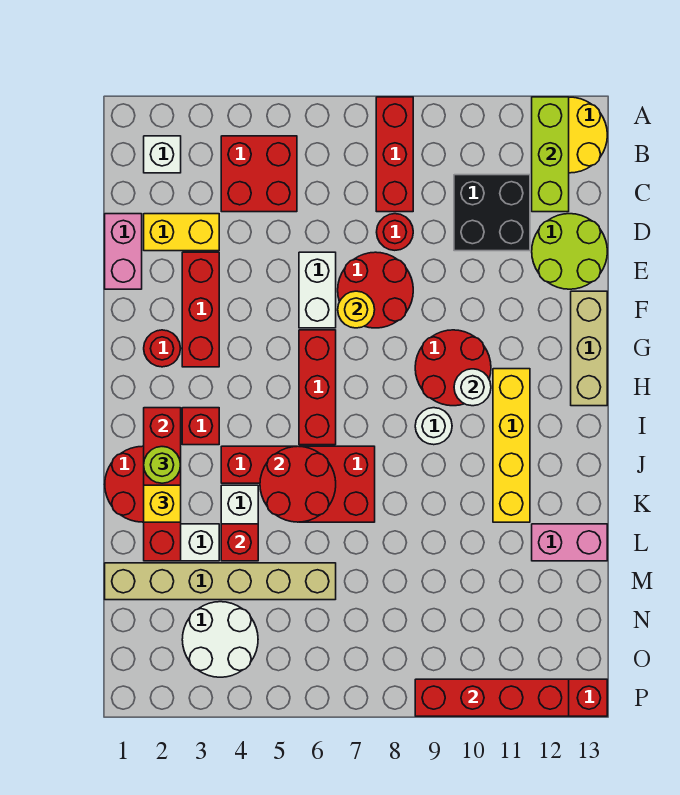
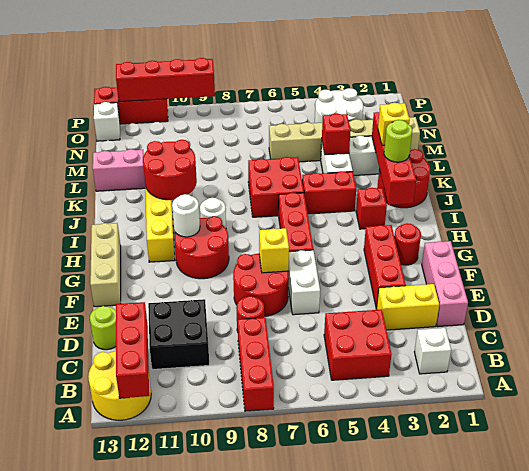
lime 1x3 brick [532,97,569,212] -> red 1x3 brick [116,302,149,398]
pink 1x2 brick [105,214,142,289] -> pink 1x3 brick [422,241,468,327]
lime 2x2 round brick [532,214,607,289] -> lime 1x1 round brick [90,306,116,350]
yellow 1x1 round brick [338,291,375,328] -> yellow 1x1 brick [259,228,289,273]
red 2x2 round brick [260,446,336,522] -> red 2x2 round brick moved to [143,140,197,200]
none -> white 1x1 brick [94,102,120,141]

